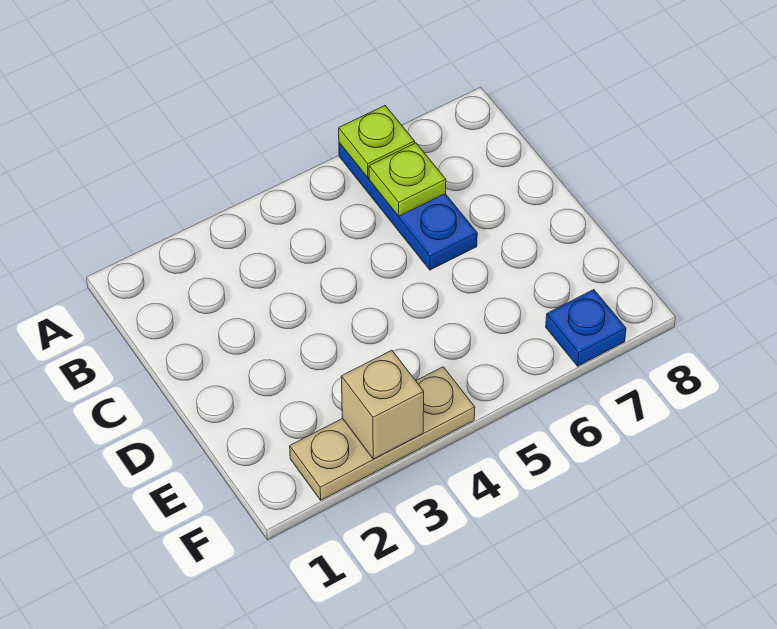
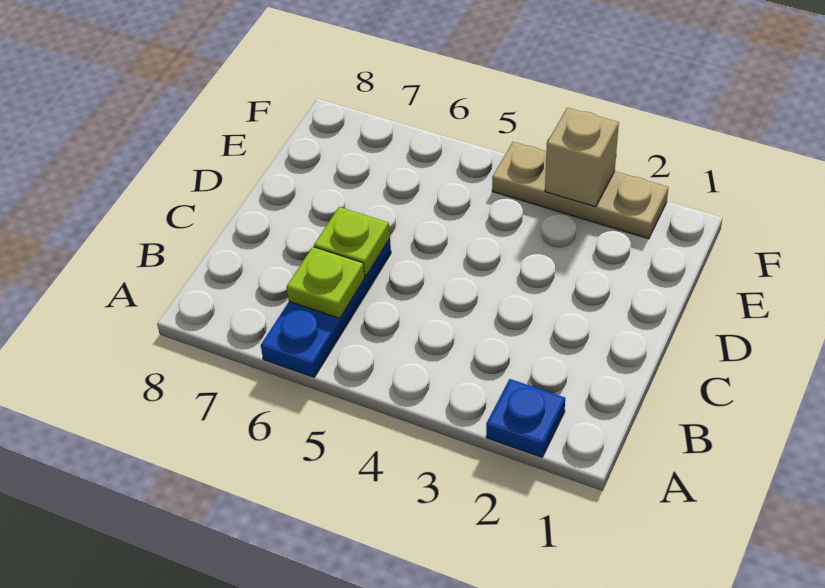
lime 1x1 plate [339,106,415,178] -> lime 1x1 plate moved to [314,207,390,276]
blue 1x1 plate [546,290,626,366] -> blue 1x1 plate moved to [486,379,565,457]

